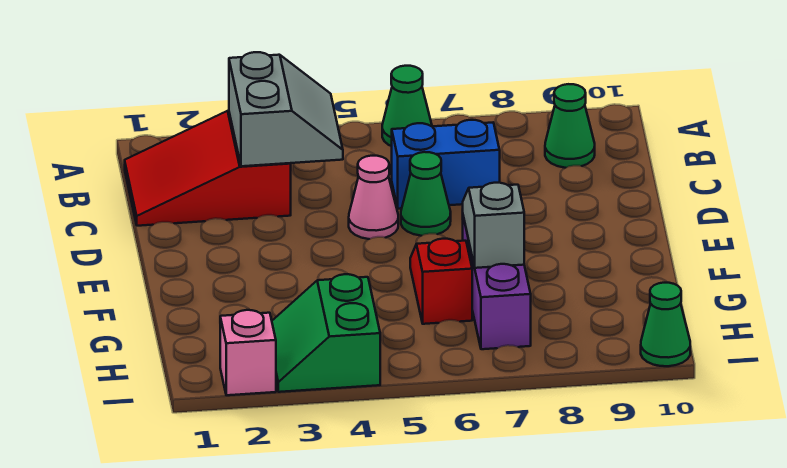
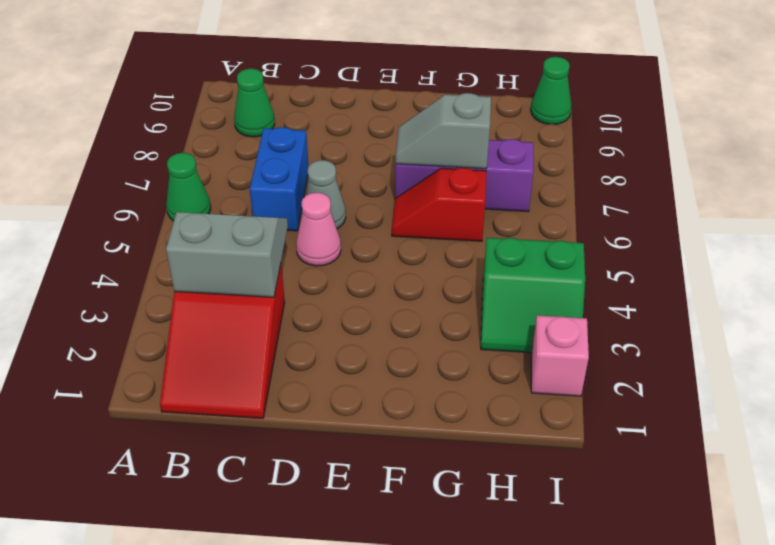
green 1x1 cone [401,152,451,236] -> grey 1x1 cone [305,160,346,229]

